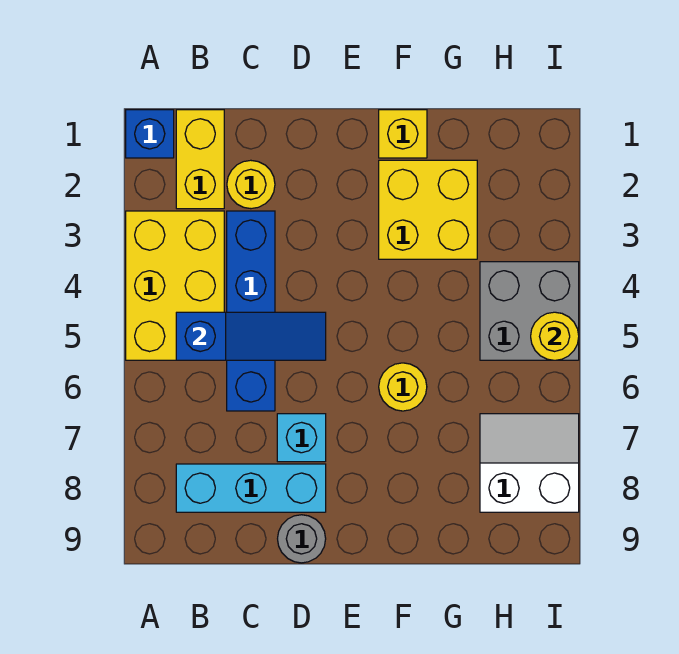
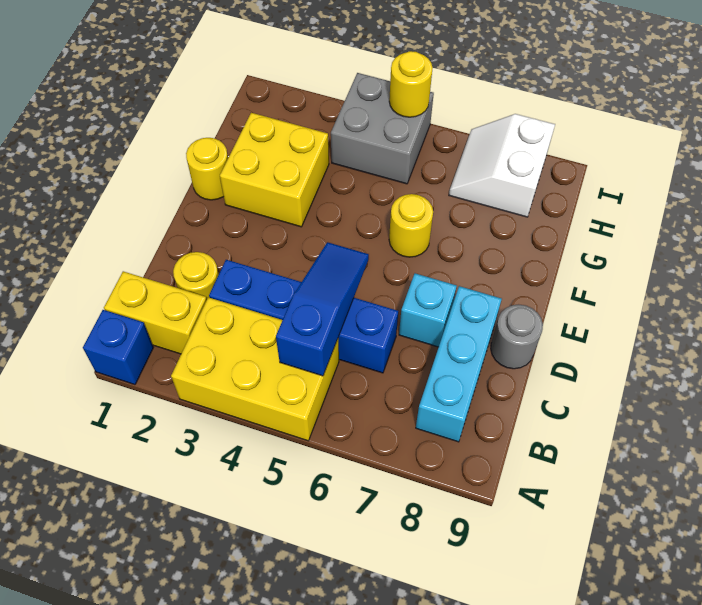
yellow 1x1 brick [379,110,427,158] -> yellow 1x1 round brick [186,138,228,200]

